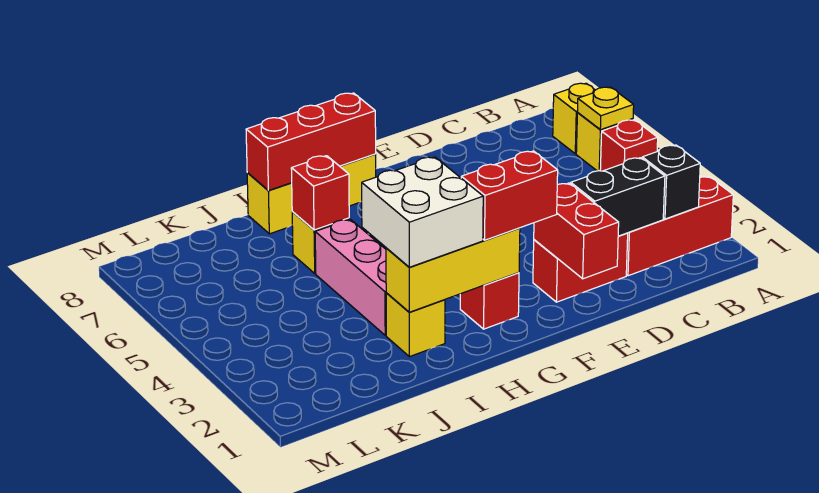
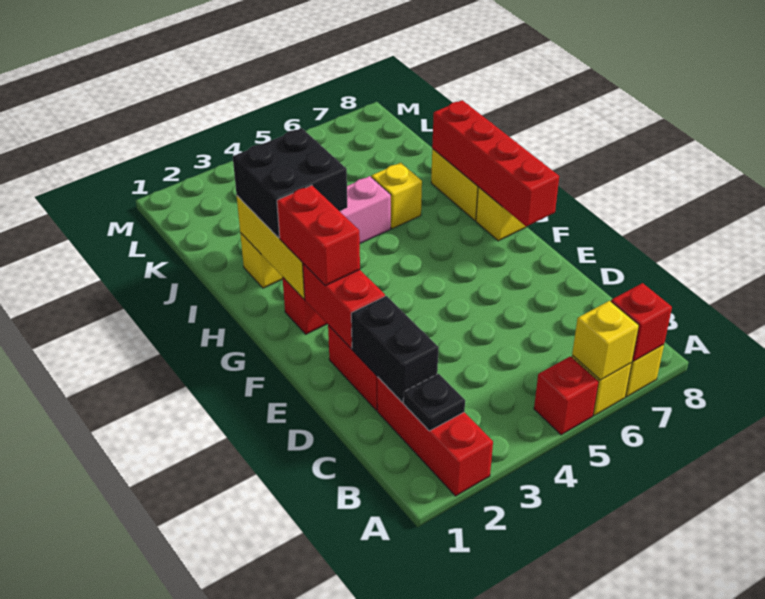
yellow 1x1 plate [577,87,634,130] -> yellow 1x1 brick [572,301,639,380]
black 1x1 brick [642,145,700,219] -> black 1x1 plate [403,374,465,431]
red 1x2 brick [534,183,619,279] -> red 1x2 brick turned to [303,264,385,348]
red 1x3 brick [246,93,376,191] -> red 1x4 brick [432,100,559,226]
white 2x2 brick [362,157,483,267] -> black 2x2 brick [233,128,347,238]
red 1x1 brick [291,156,349,230] -> red 1x1 brick moved to [611,283,672,361]

